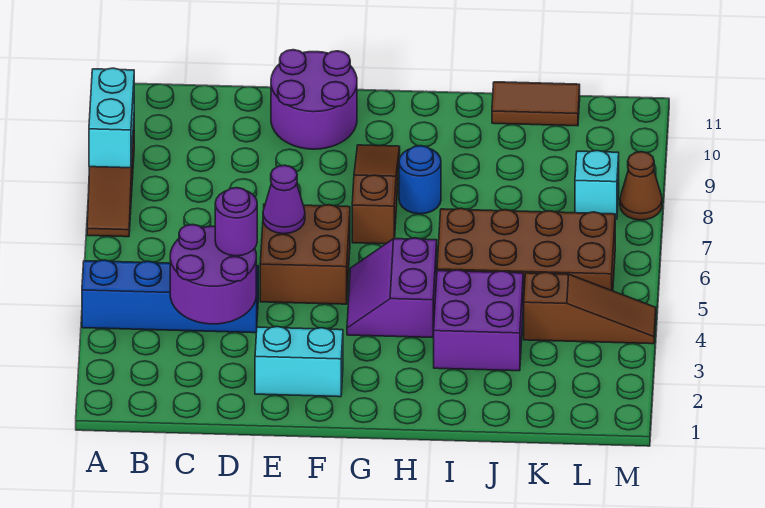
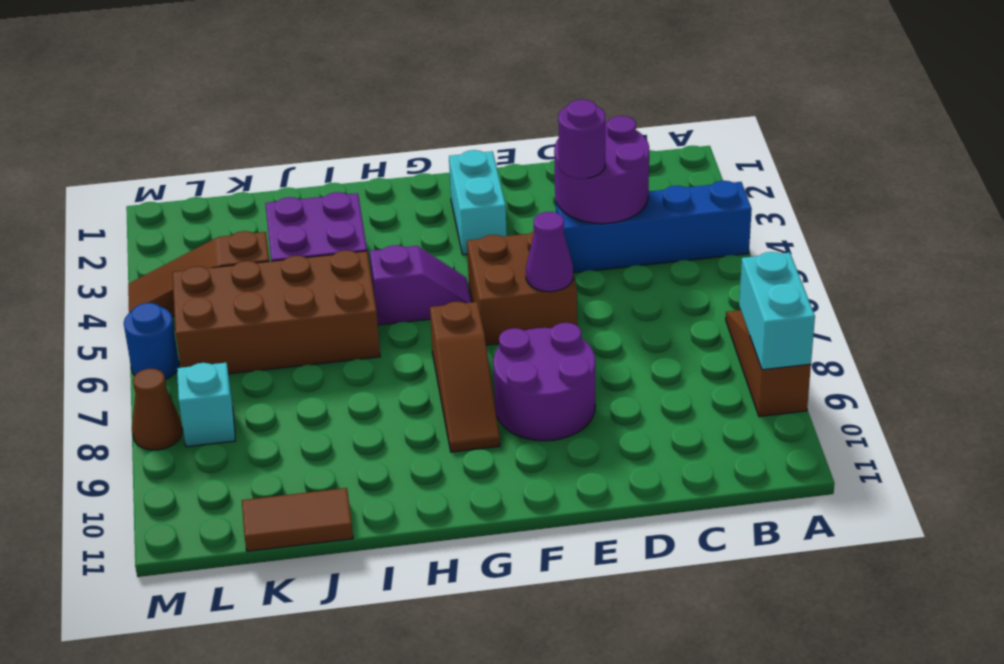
cyan 1x2 brick [255,327,343,397] -> cyan 1x2 brick turned to [449,150,507,255]
purple 2x2 round brick [271,50,357,149] -> purple 2x2 round brick moved to [493,323,595,441]
purple 2x2 slope [347,238,437,338] -> purple 1x2 slope [370,245,471,325]
blue 1x1 round brick [399,146,441,214] -> blue 1x1 round brick moved to [124,303,179,379]

